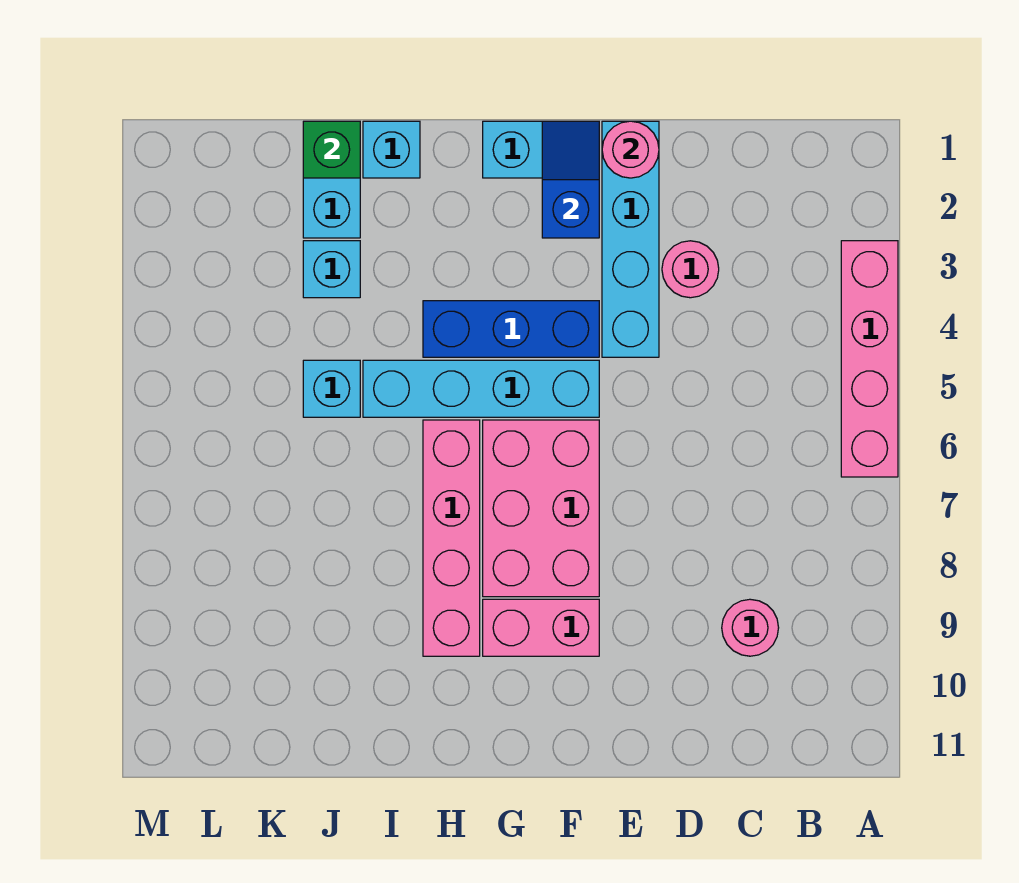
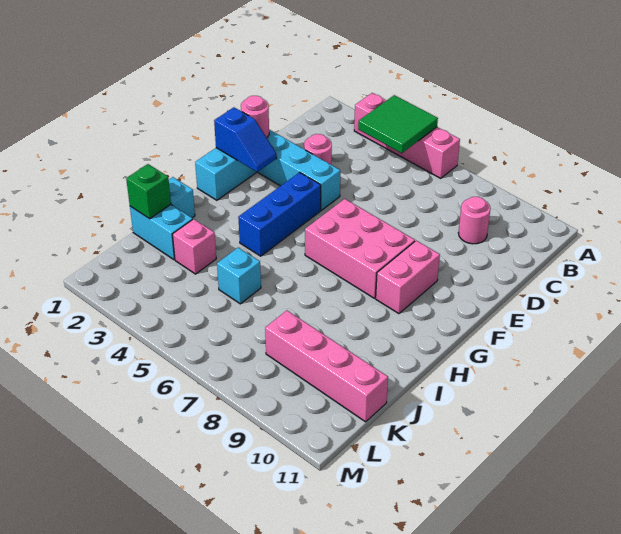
none -> green 2x2 tile [358,95,438,153]
blue 1x2 slope [542,121,599,238] -> blue 1x2 slope turned to [214,107,277,172]
cyan 1x4 brick [363,360,599,417] -> none
pink 1x4 brick [423,420,480,656] -> pink 1x4 brick moved to [265,310,388,422]
cyan 1x1 brick [303,241,360,298] -> pink 1x1 brick [172,219,216,274]

